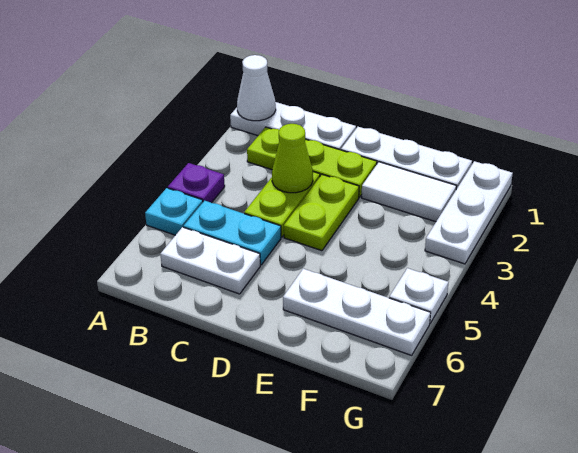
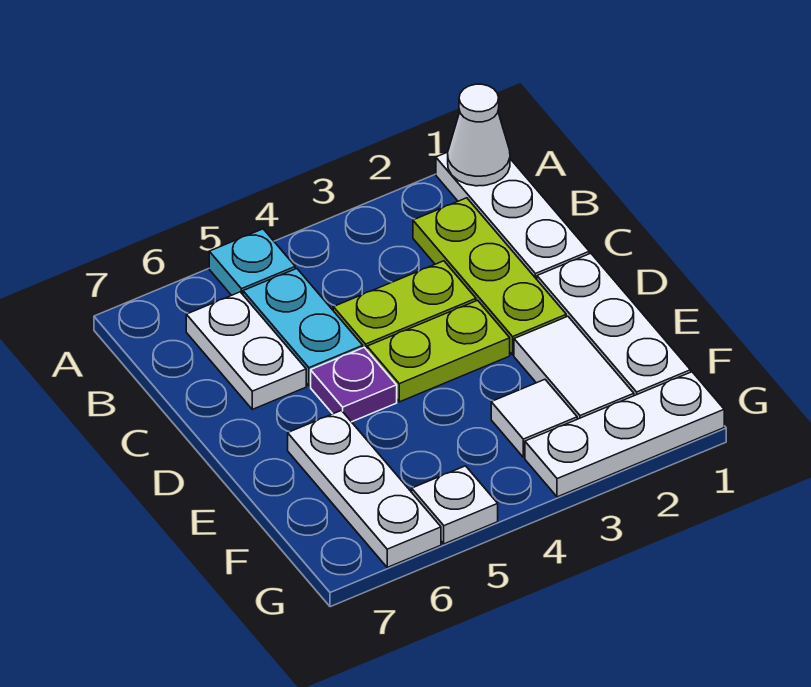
purple 1x1 plate [168,163,225,203] -> purple 1x1 plate moved to [311,347,397,422]
lime 1x1 cone [272,124,313,193] -> none
none -> white 1x1 tile [491,380,577,457]

